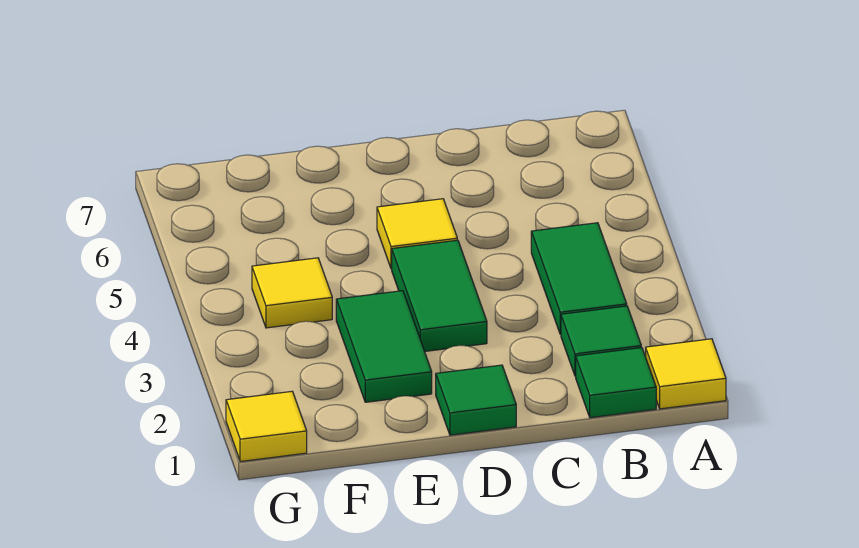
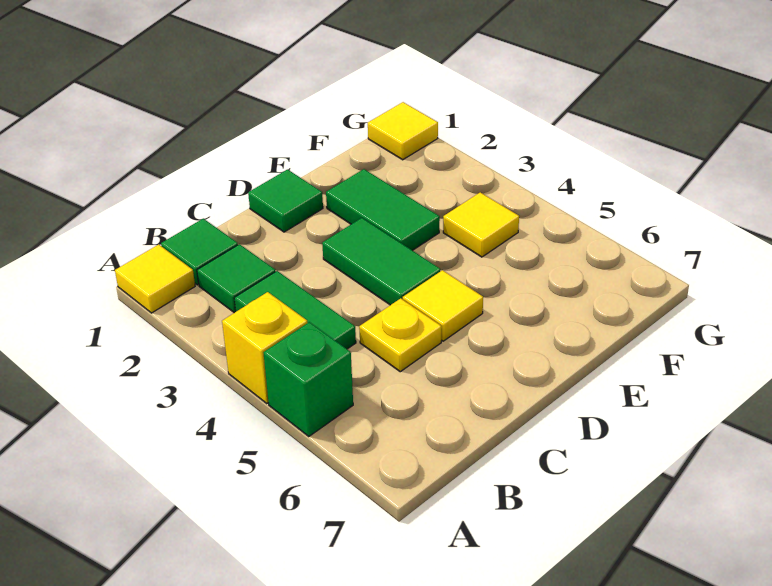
none -> yellow 1x1 brick [222,292,307,403]
none -> green 1x1 brick [263,322,353,436]
none -> yellow 1x1 plate [359,298,441,372]

